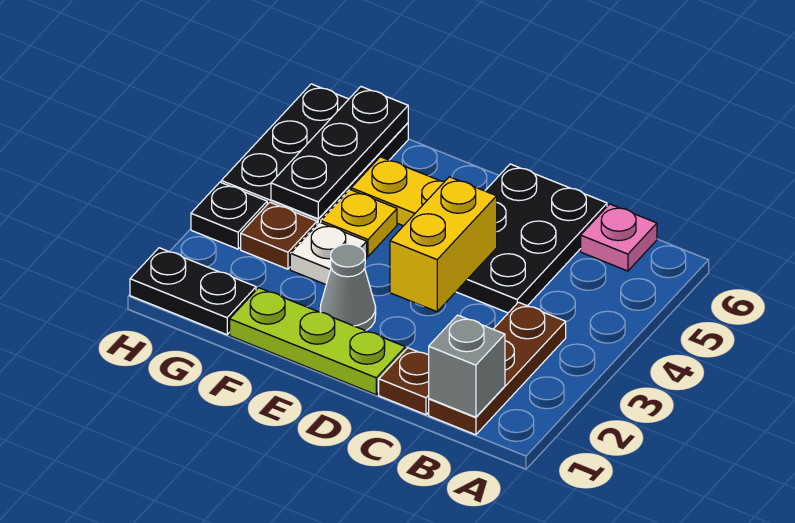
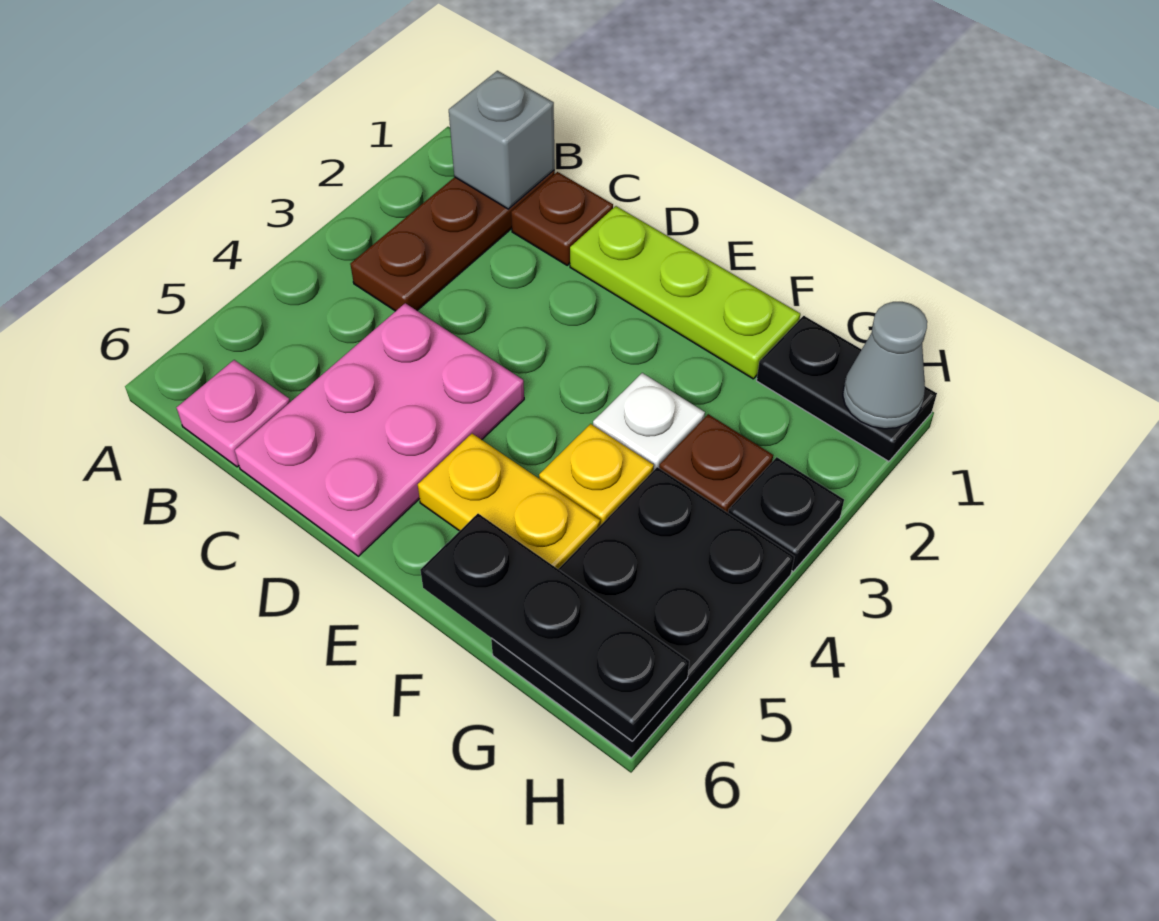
black 2x3 plate [456,164,607,313] -> pink 2x3 plate [235,303,524,556]
yellow 1x2 brick [390,177,497,312] -> none
grey 1x1 cone [320,244,376,331] -> grey 1x1 cone moved to [843,302,927,429]
black 1x3 plate [271,87,408,219] -> black 1x3 plate turned to [420,514,689,741]

